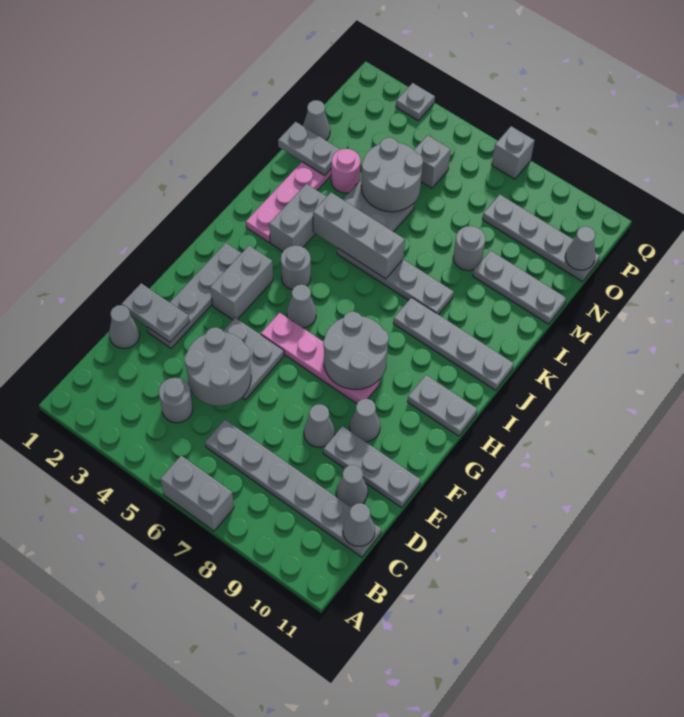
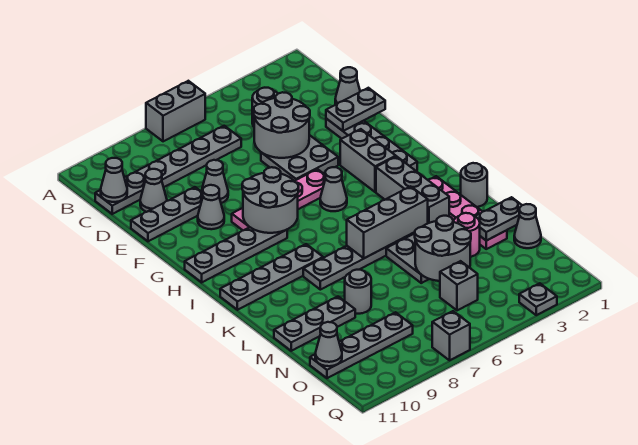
grey 1x2 plate [408,375,477,436] -> grey 1x4 plate [185,227,287,282]
grey 1x1 round brick [281,246,311,290] -> grey 1x1 round brick moved to [461,163,487,207]
grey 1x2 brick [269,184,327,251] -> grey 1x3 brick [376,156,449,223]

